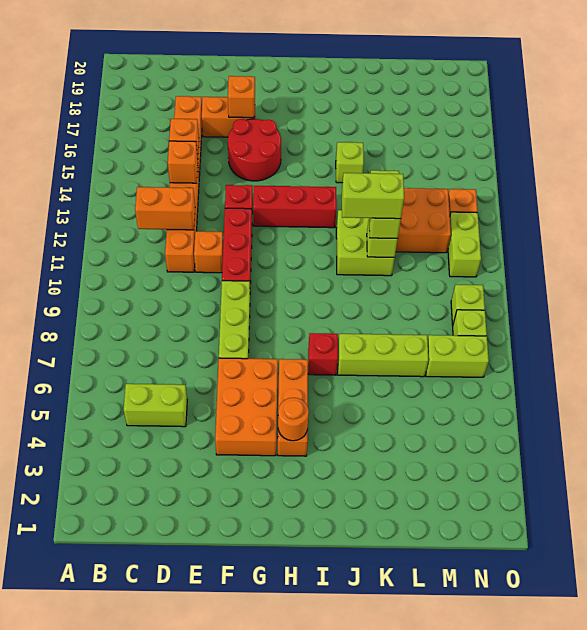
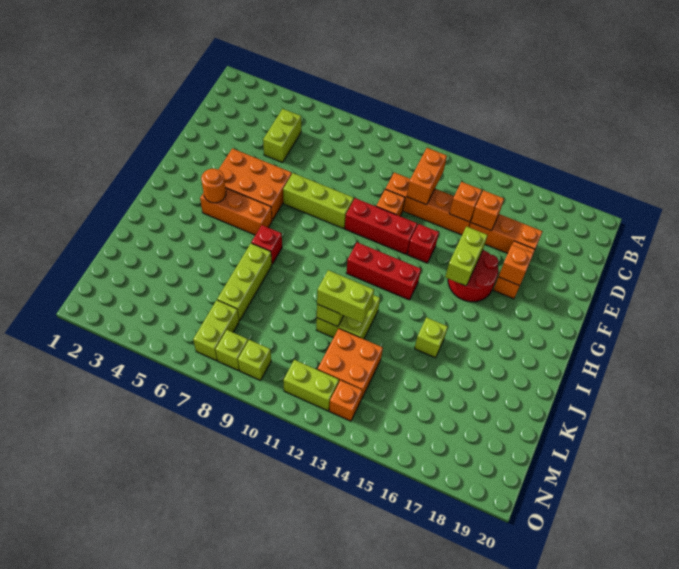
red 1x3 brick [253,186,337,228] -> red 1x3 brick turned to [346,242,421,300]
lime 1x2 brick [342,173,404,219] -> lime 1x2 brick moved to [445,227,488,286]

